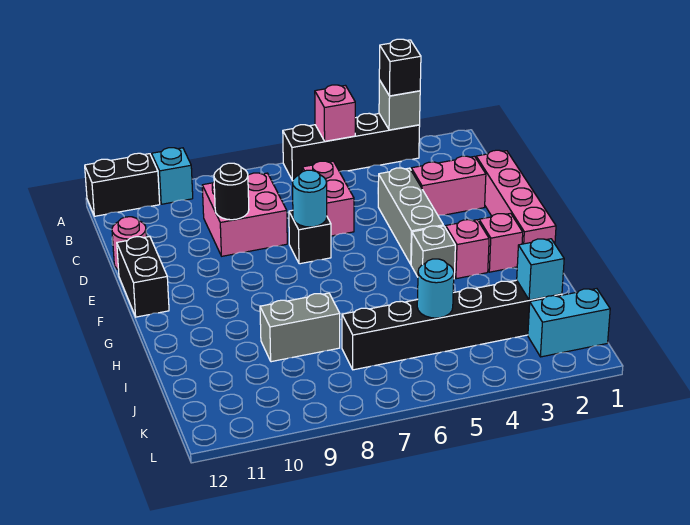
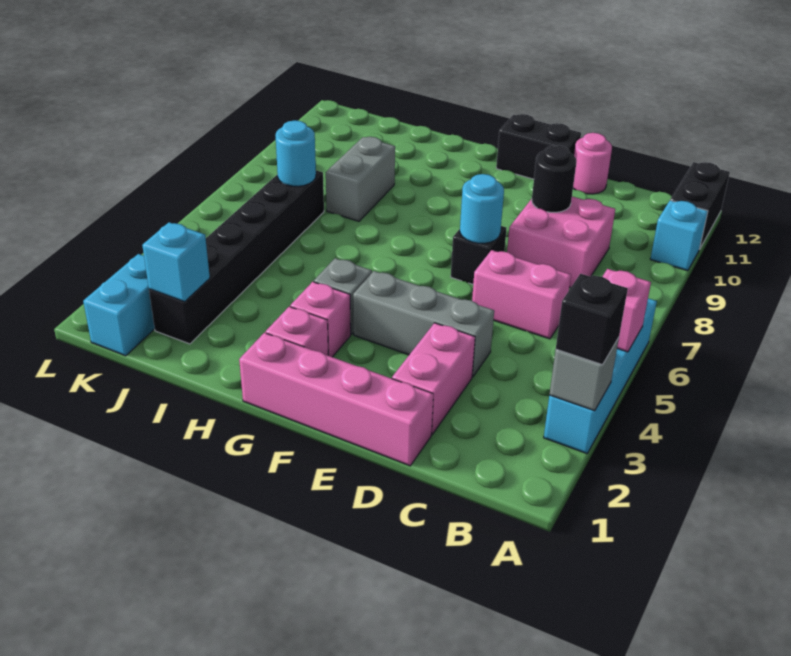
black 1x4 brick [283,113,420,181] -> cyan 1x4 brick [544,298,657,453]
cyan 1x1 round brick [417,259,454,318] -> cyan 1x1 round brick moved to [275,120,316,186]

